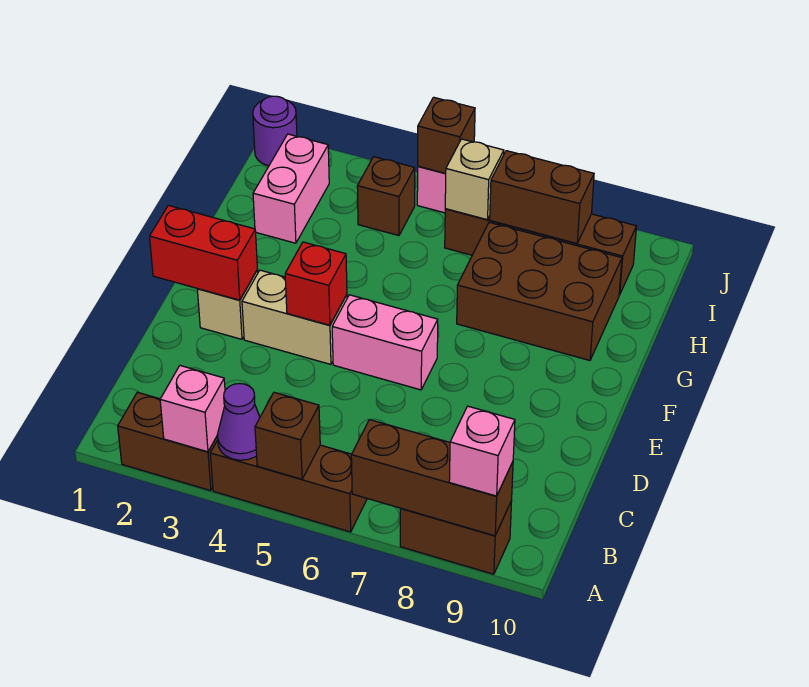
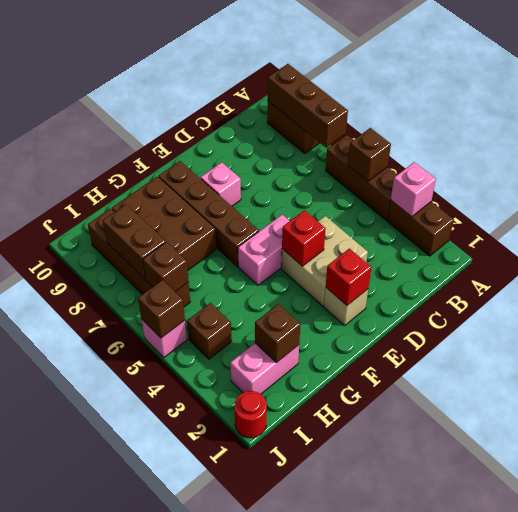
purple 1x1 cone [217,384,260,460] -> none
pink 1x1 brick [449,406,515,496] -> pink 1x1 brick moved to [201,162,241,206]
red 1x2 brick [150,205,257,300] -> red 1x1 brick [326,248,371,305]
tan 1x2 brick [242,270,347,364] -> tan 2x2 brick [281,216,368,306]
pink 1x2 brick [332,295,438,390] -> pink 1x2 brick turned to [238,215,289,285]
none -> brown 1x4 brick [159,161,259,267]
none -> brown 1x1 brick [255,304,300,363]
tan 1x1 brick [445,139,504,220] -> brown 1x1 brick [143,242,189,292]
purple 1x1 round brick [253,96,297,166] -> red 1x1 round brick [234,391,267,438]

